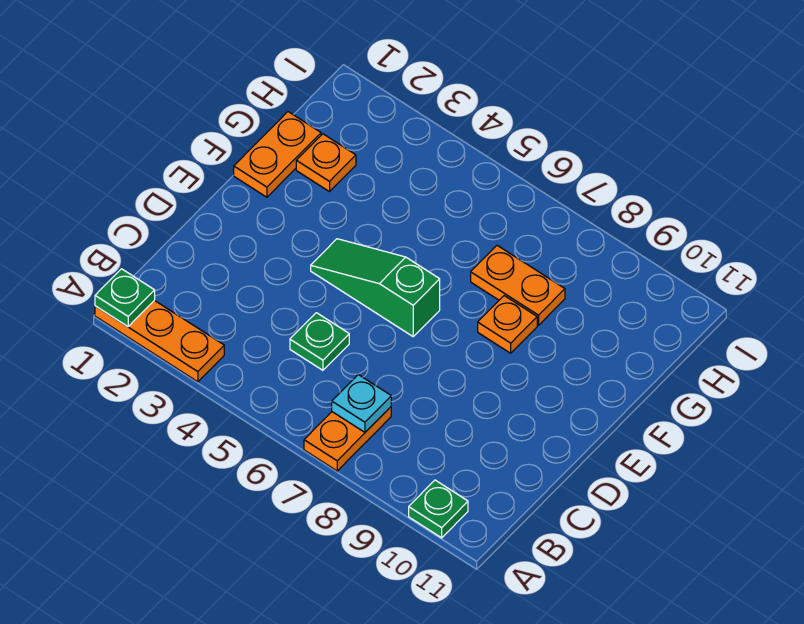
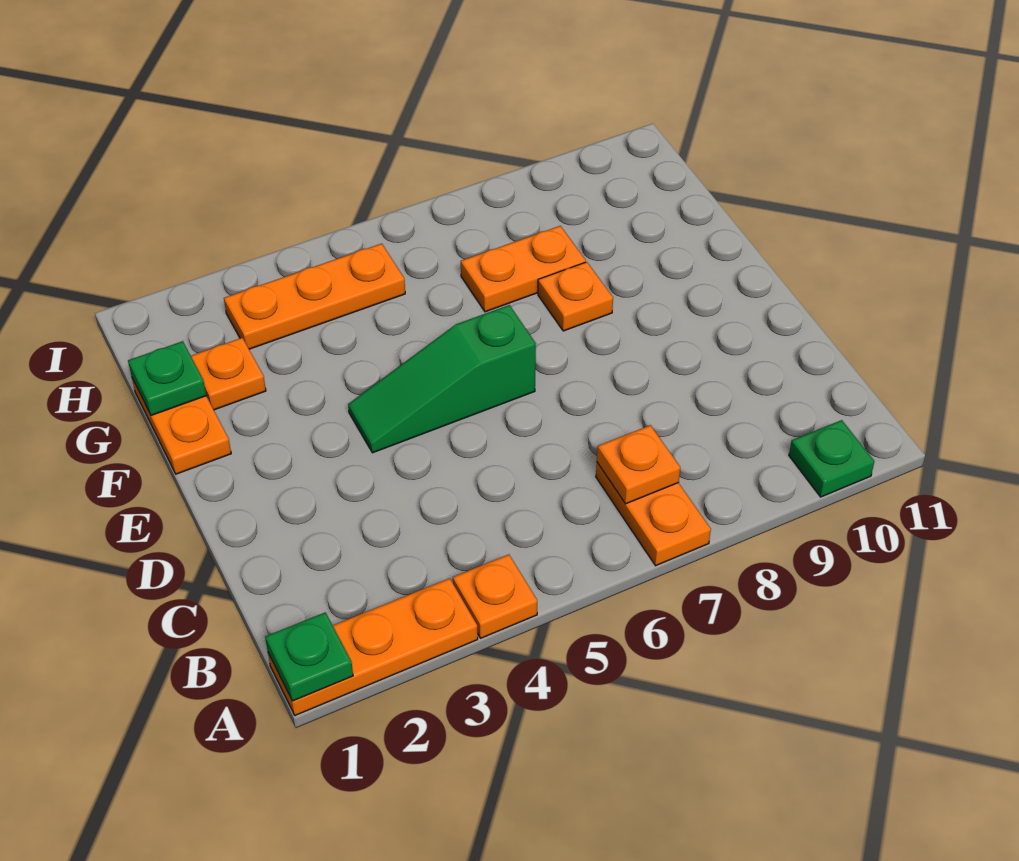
none -> orange 1x1 plate [453,554,537,638]
cyan 1x1 plate [332,375,391,432] -> orange 1x1 plate [597,425,680,504]
green 1x1 plate [290,313,349,370] -> green 1x1 plate moved to [128,341,206,415]
none -> orange 1x3 plate [224,244,405,349]

